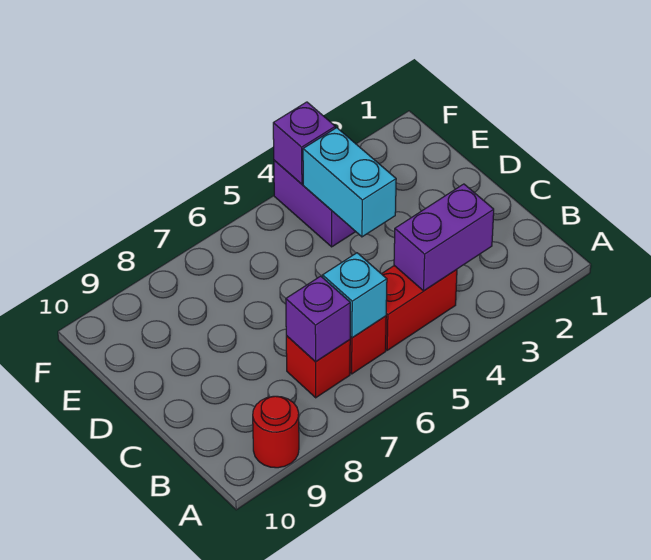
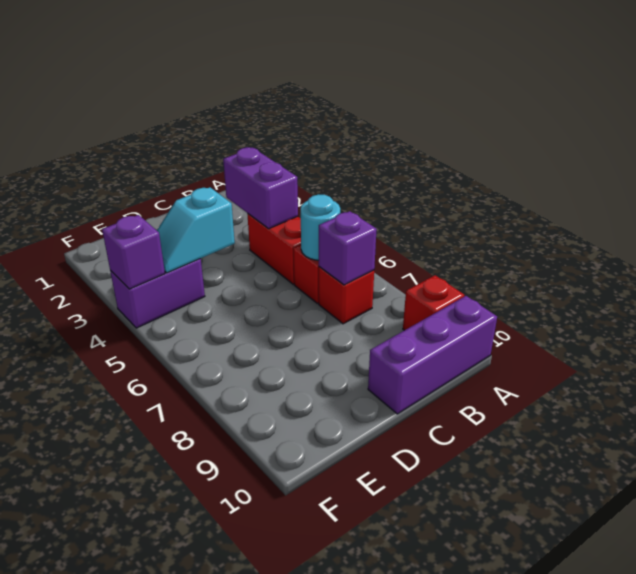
red 1x1 round brick [253,396,299,468] -> red 1x1 brick [403,275,464,330]
none -> purple 1x3 brick [368,296,497,414]
cyan 1x1 brick [323,253,387,338] -> cyan 1x1 round brick [301,194,340,260]
cyan 1x2 brick [303,128,396,237] -> cyan 1x2 slope [157,187,235,273]

